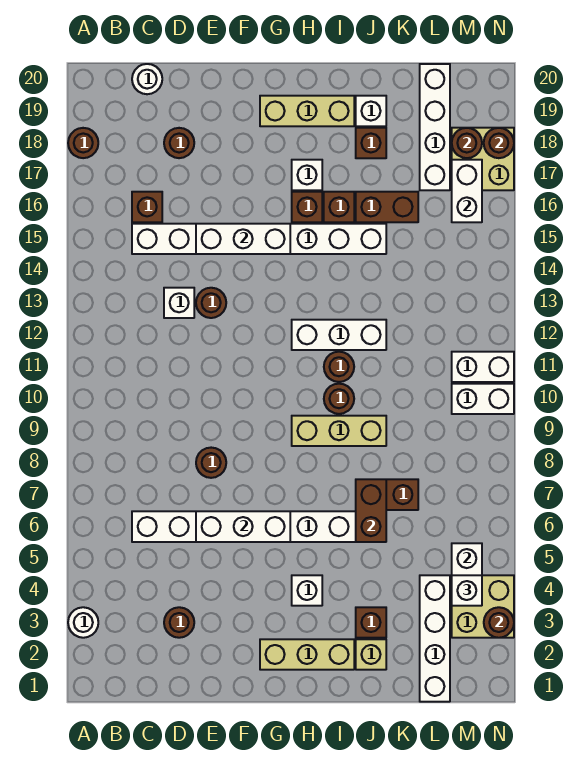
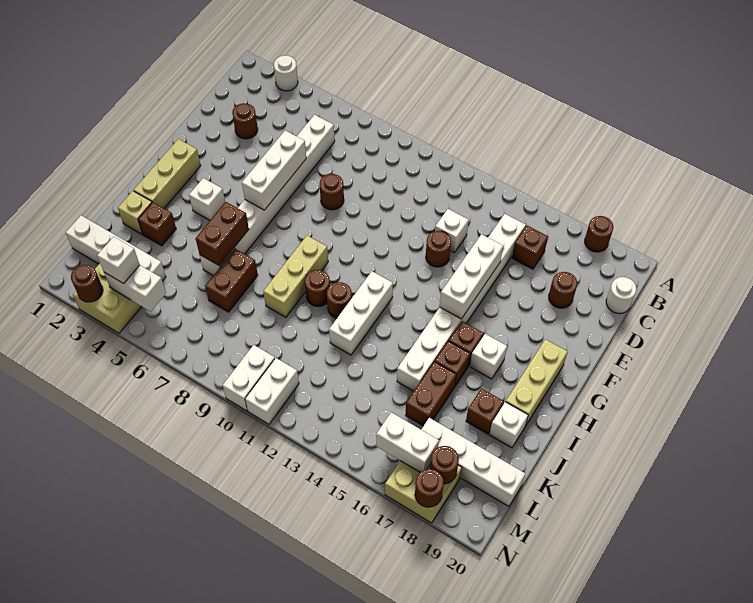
brown 1x2 brick [356,479,386,542] -> brown 1x2 brick turned to [196,202,249,266]

